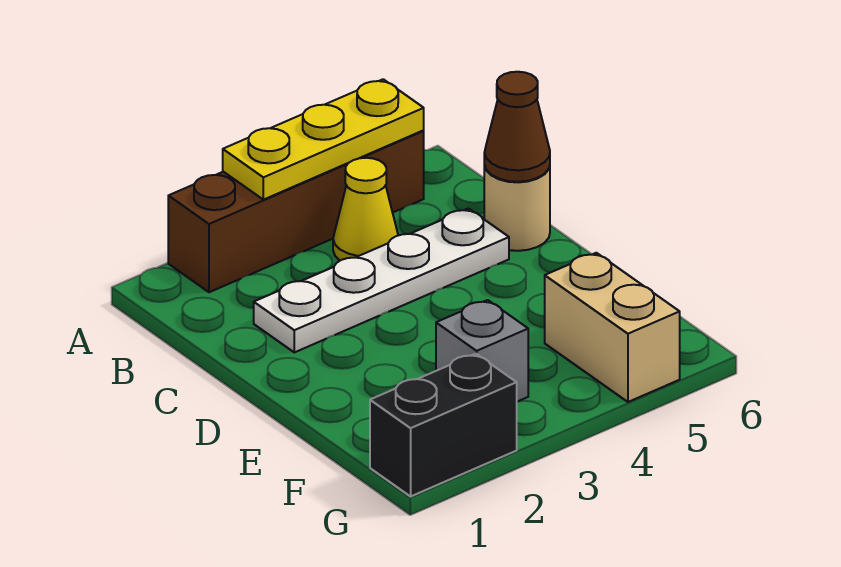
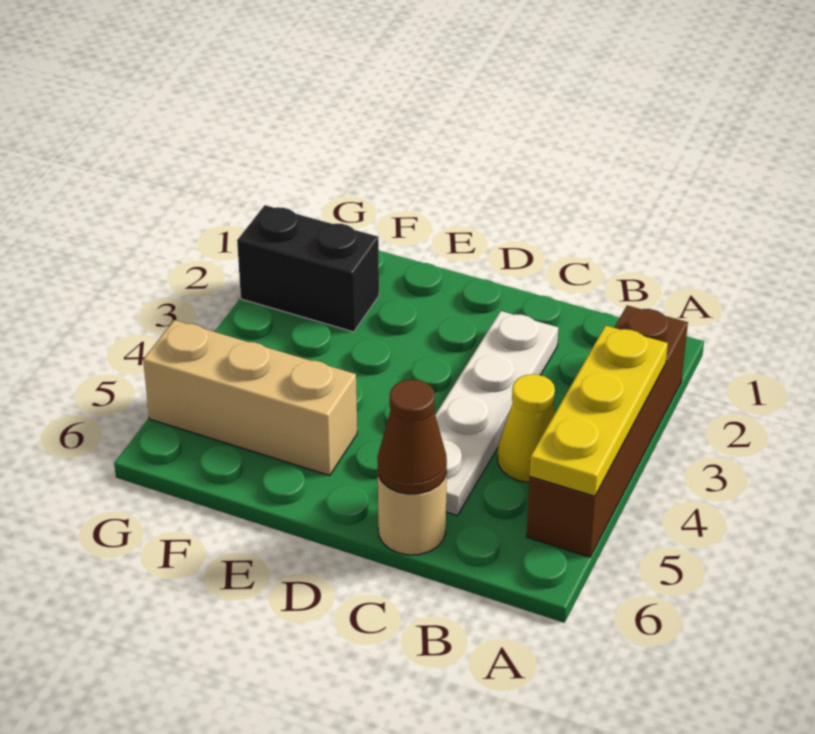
grey 1x1 brick [436,300,528,402] -> none
tan 1x2 brick [545,253,680,402] -> tan 1x3 brick [143,320,357,475]
black 1x2 brick [370,354,517,496] -> black 1x2 brick turned to [237,205,379,332]

